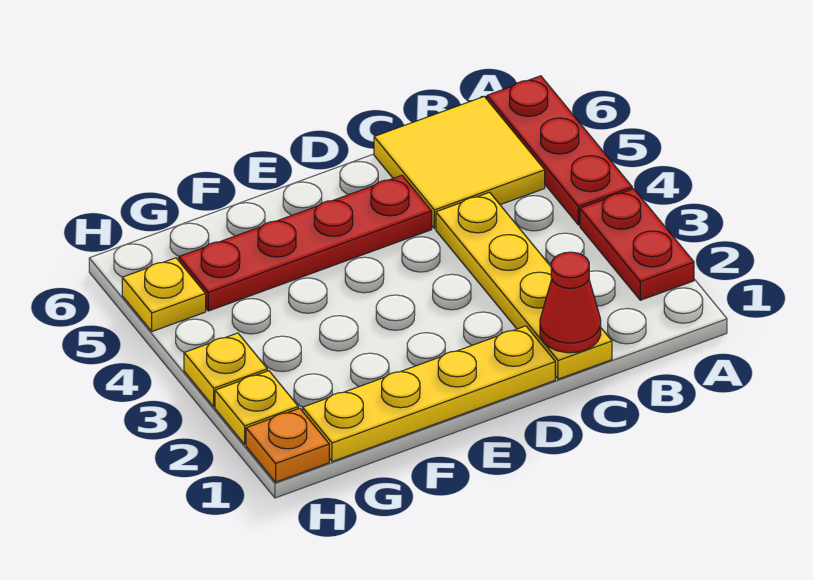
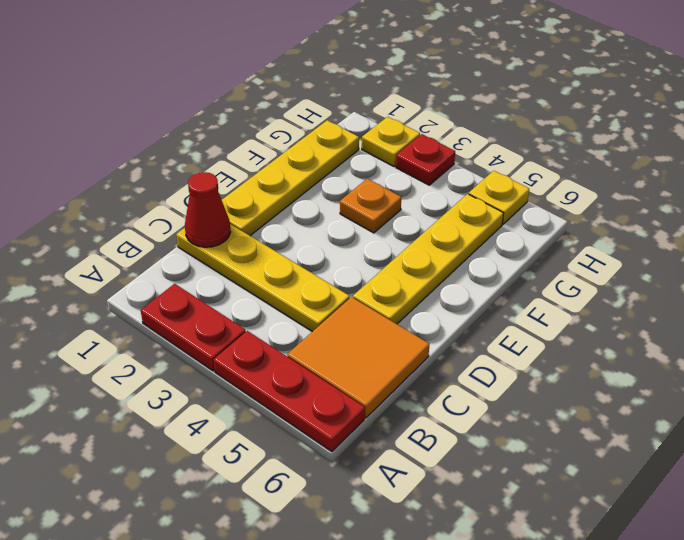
yellow 2x2 tile [374,97,545,229] -> orange 2x2 tile [287,297,429,418]
red 1x4 plate [179,175,432,311] -> yellow 1x4 plate [353,194,504,324]
orange 1x1 plate [246,408,329,482] -> orange 1x1 plate moved to [340,179,401,233]
yellow 1x1 plate [184,333,267,407] -> red 1x1 plate [396,134,455,185]

